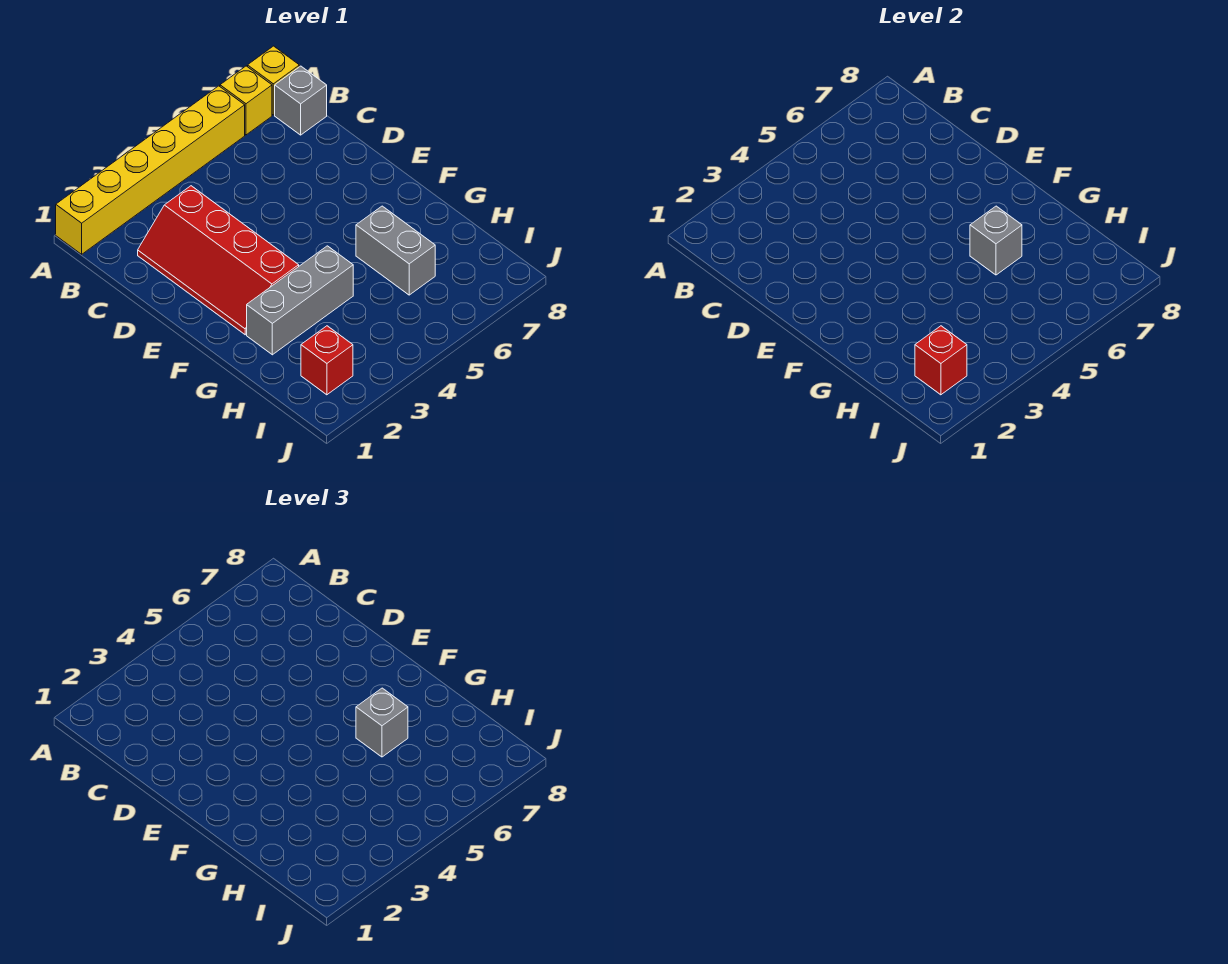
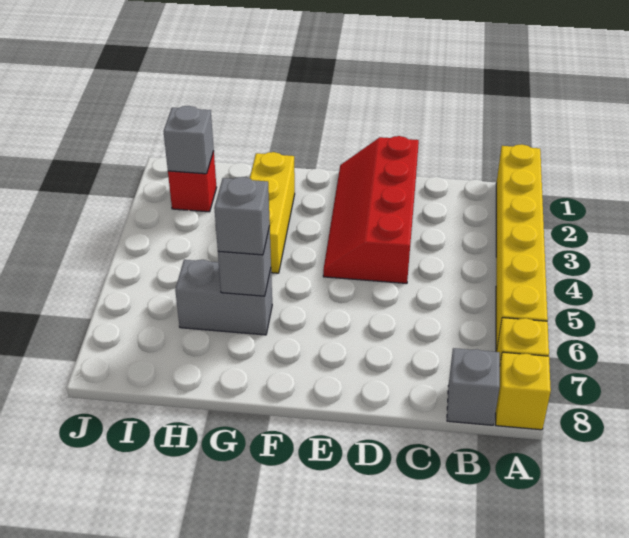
red 2x4 slope [138,186,299,335] -> red 2x4 slope turned to [323,136,419,283]
grey 1x3 brick [247,246,353,355] -> yellow 1x3 brick [250,152,295,273]
red 1x1 brick [915,326,967,395] -> grey 1x1 brick [164,106,214,174]

